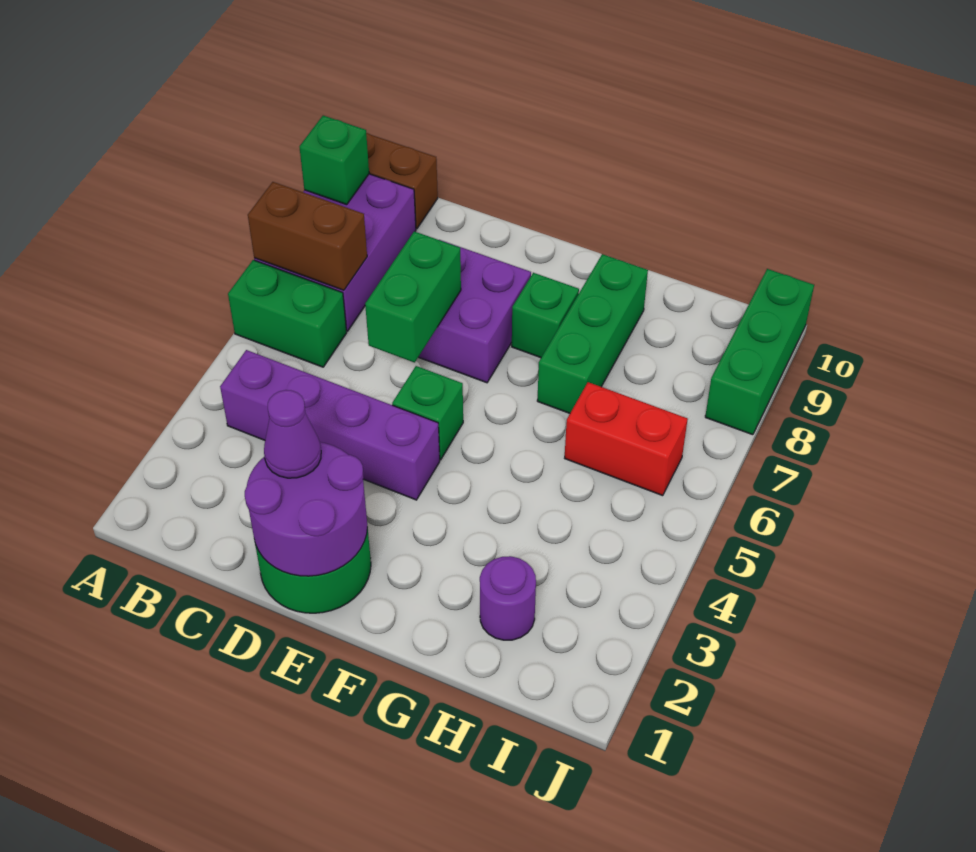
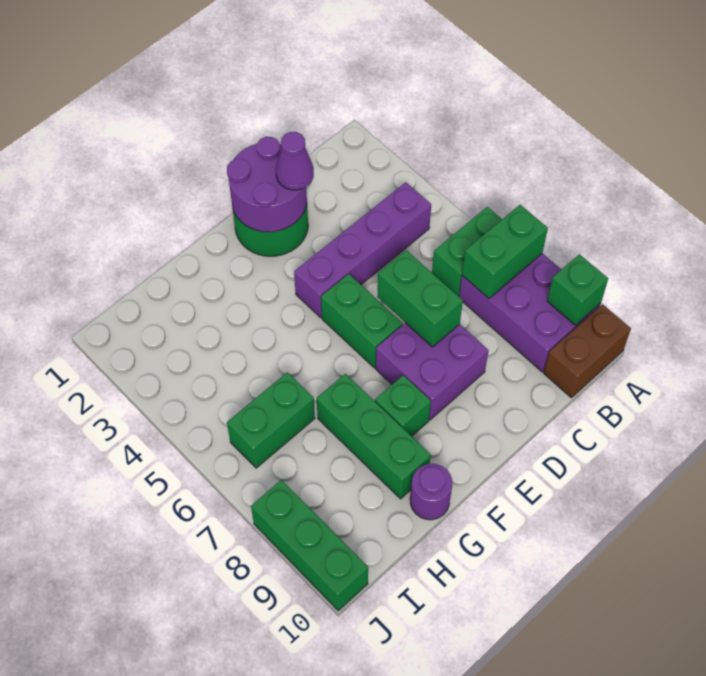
brown 1x2 brick [248,182,367,290] -> green 1x2 brick [462,205,548,298]
green 1x1 brick [392,366,463,460] -> green 1x2 brick [321,274,403,368]
purple 1x1 round brick [480,556,536,640] -> purple 1x1 round brick moved to [410,464,452,520]
red 1x2 brick [565,382,688,496] -> green 1x2 brick [227,372,315,468]

